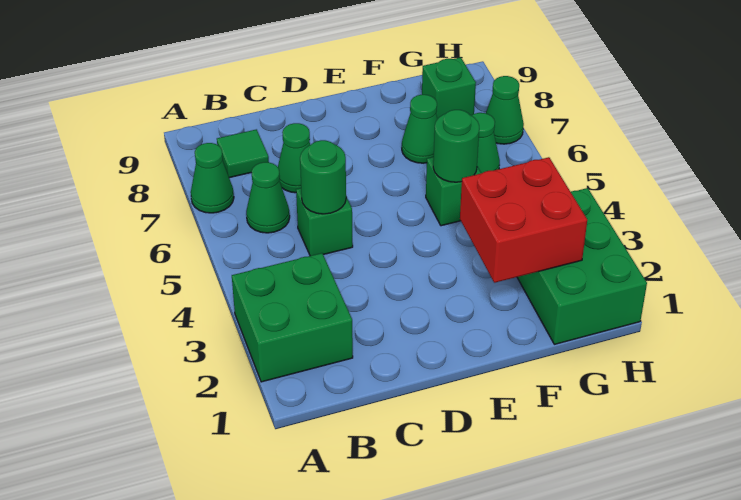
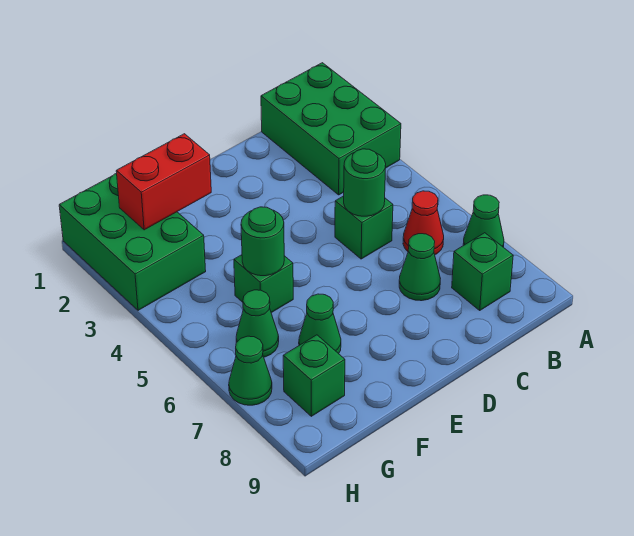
green 2x2 brick [232,253,353,382] -> green 2x3 brick [261,63,401,195]
green 1x1 cone [246,162,290,233] -> red 1x1 cone [403,191,444,254]
green 1x1 tile [217,129,269,178] -> green 1x1 brick [452,233,513,310]
red 2x2 brick [460,157,587,283] -> red 1x2 brick [116,134,211,230]

